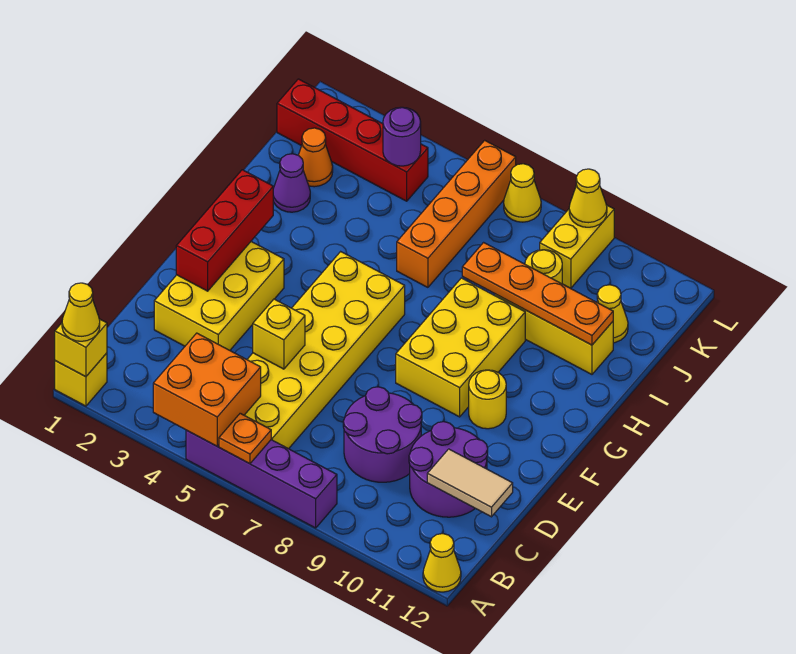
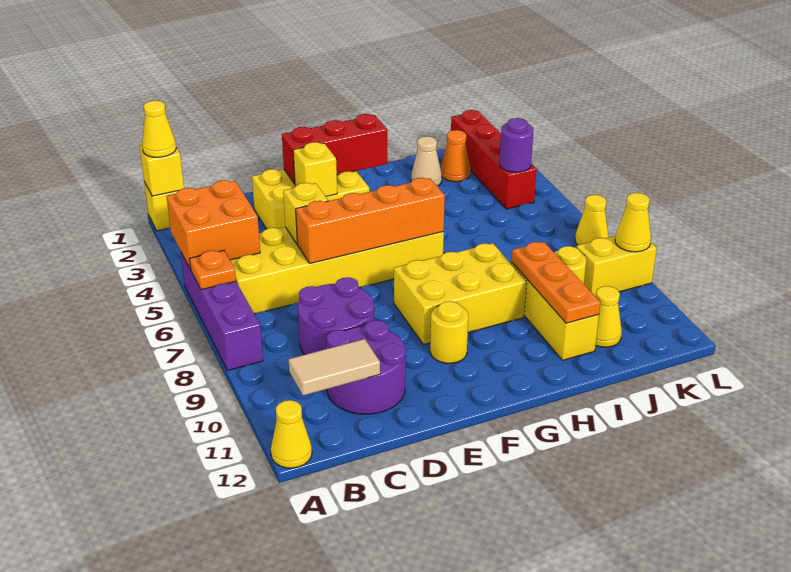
tan 1x2 tile [427,449,513,517] -> tan 1x2 tile turned to [289,339,380,396]
none -> yellow 1x1 brick [293,142,337,196]
purple 1x1 cone [273,154,310,212] -> tan 1x1 cone [411,136,442,186]
orange 1x4 brick [397,140,516,287] -> orange 1x4 brick moved to [296,178,445,263]
orange 1x4 plate [462,243,613,345] -> orange 1x3 plate [512,242,600,323]

